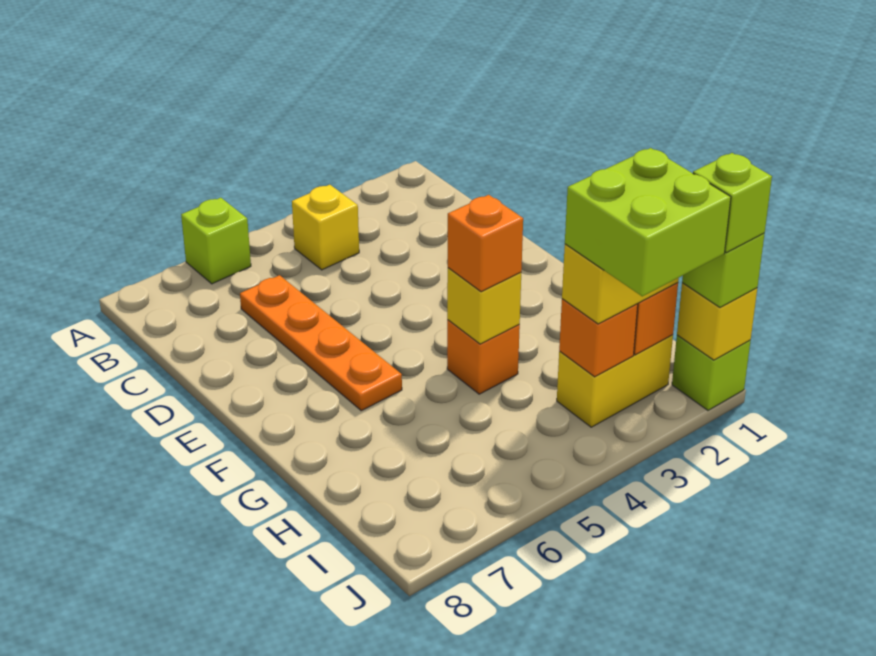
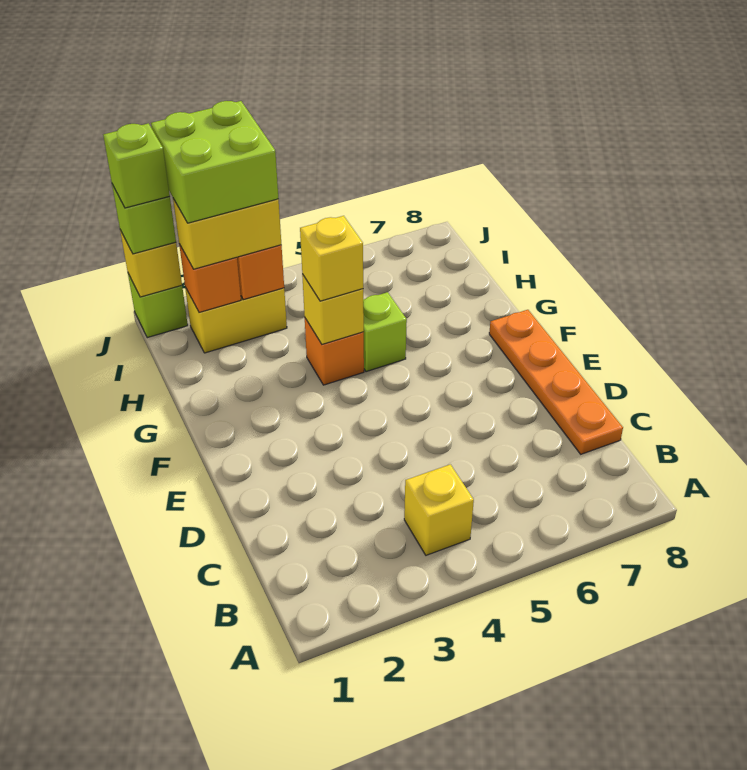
lime 1x1 brick [181,198,251,284] -> lime 1x1 brick moved to [363,292,407,372]
orange 1x4 plate [240,275,402,411] -> orange 1x4 plate moved to [489,310,623,454]
orange 1x1 brick [448,195,523,292] -> yellow 1x1 brick [300,216,363,301]

